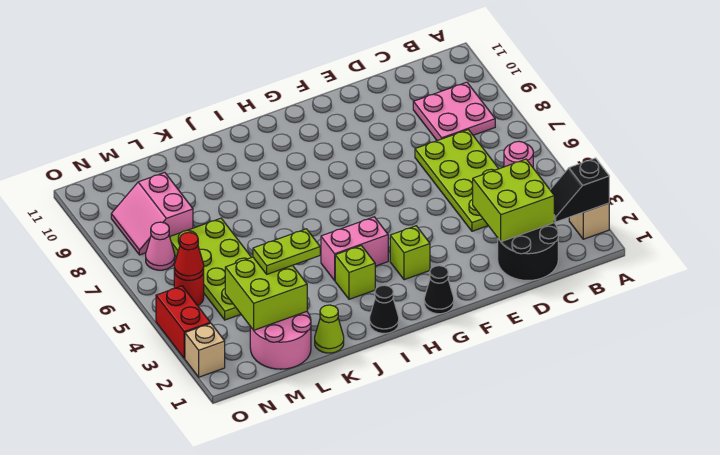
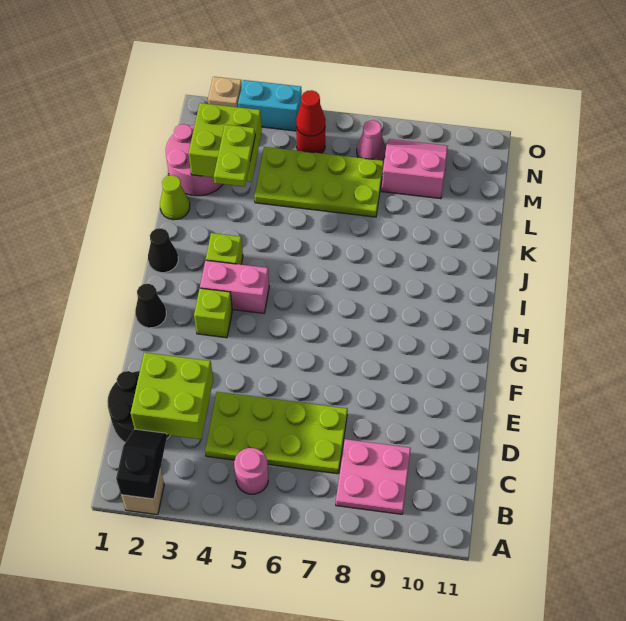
pink 1x2 brick [321,217,388,280] -> pink 1x2 brick turned to [200,260,269,313]
red 1x2 brick [156,286,210,358] -> cyan 1x2 brick [238,80,302,131]

